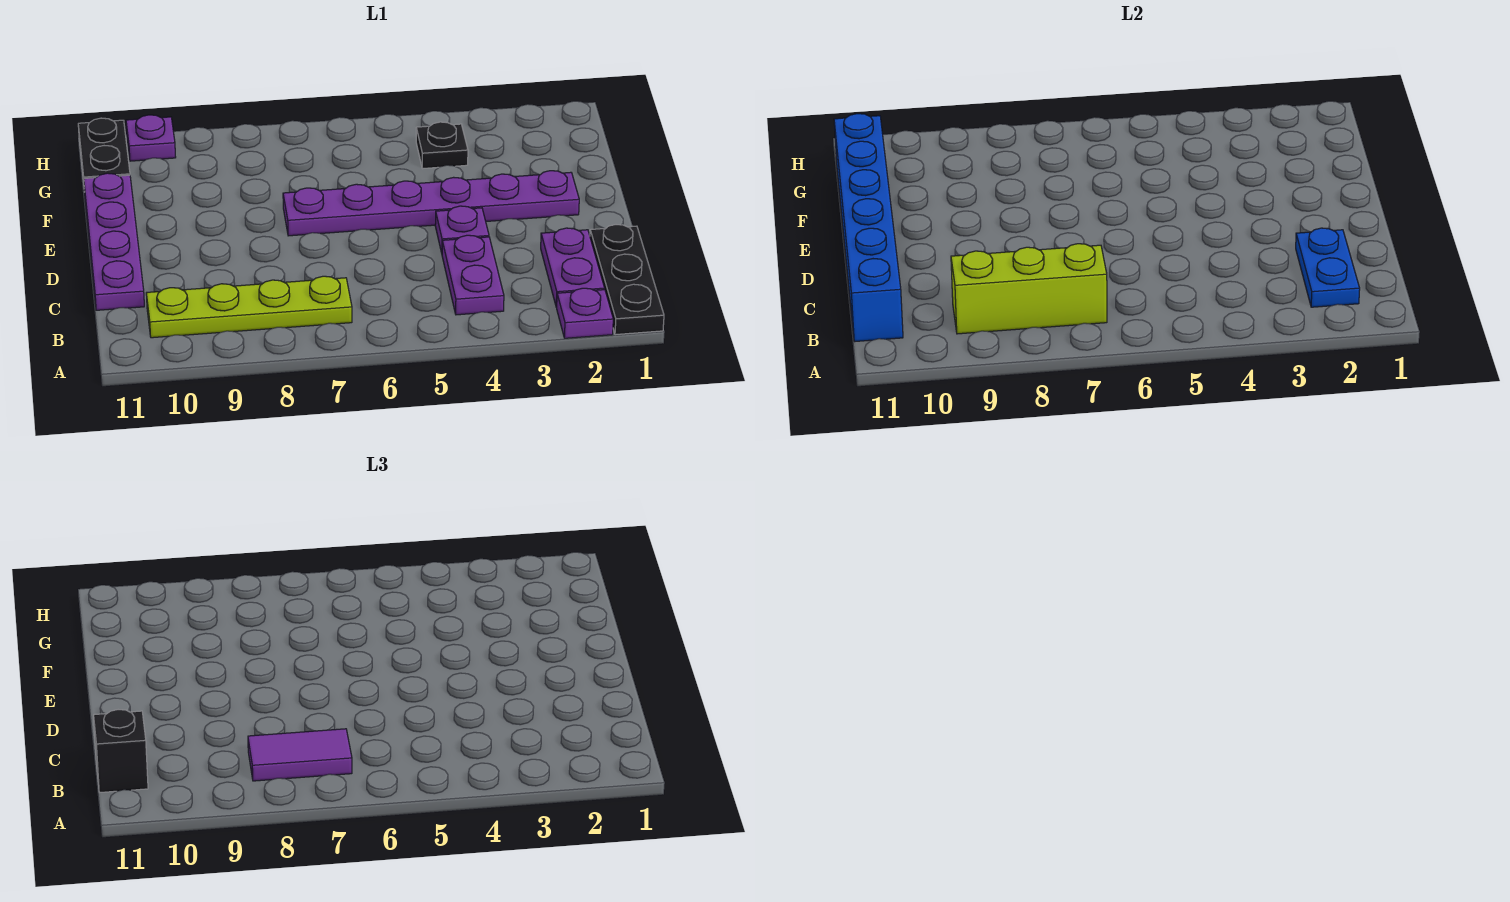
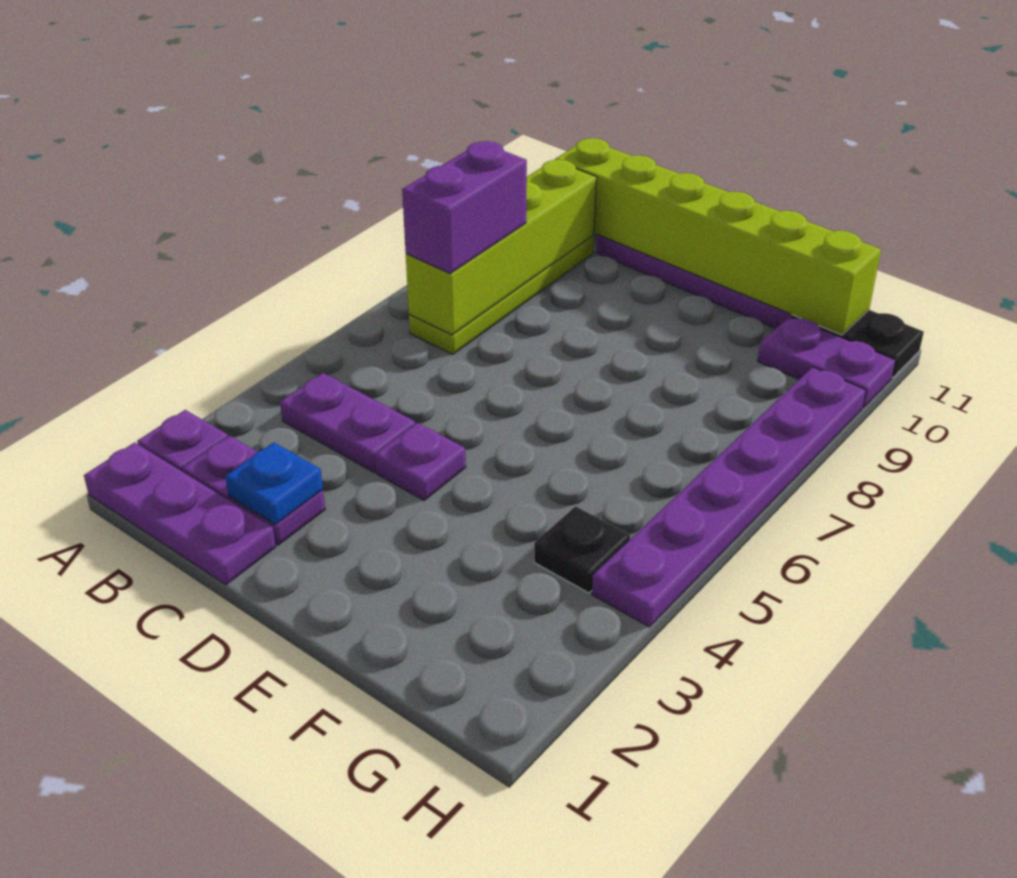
black 1x3 plate [590,225,664,335] -> purple 1x3 plate [84,443,276,585]
blue 1x2 plate [1296,228,1360,307] -> blue 1x1 plate [225,442,323,524]
lime 1x3 brick [951,244,1107,334] -> lime 1x4 brick [406,160,597,335]
purple 1x2 tile [248,729,352,781] -> purple 1x2 brick [402,141,527,273]
blue 1x6 brick [834,114,903,341] -> lime 1x6 brick [555,138,881,335]
black 1x1 brick [94,710,148,792] -> none
purple 1x6 plate [283,171,579,236] -> purple 1x6 plate moved to [592,367,866,627]
purple 1x1 plate [126,115,176,161] -> purple 1x2 plate [758,316,896,408]

